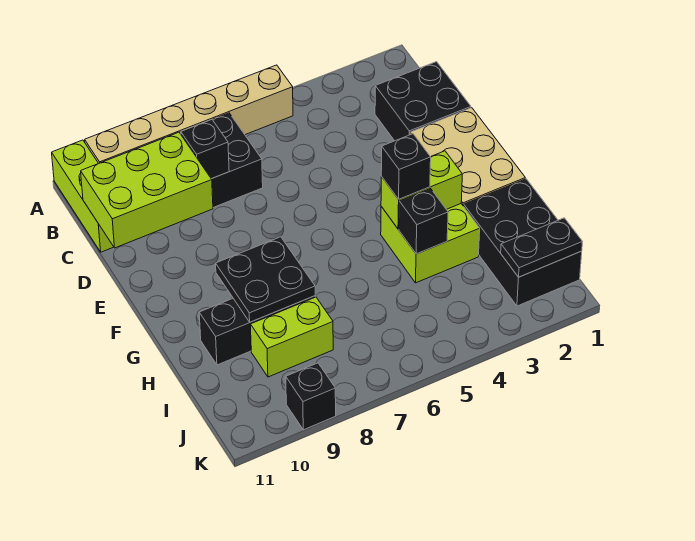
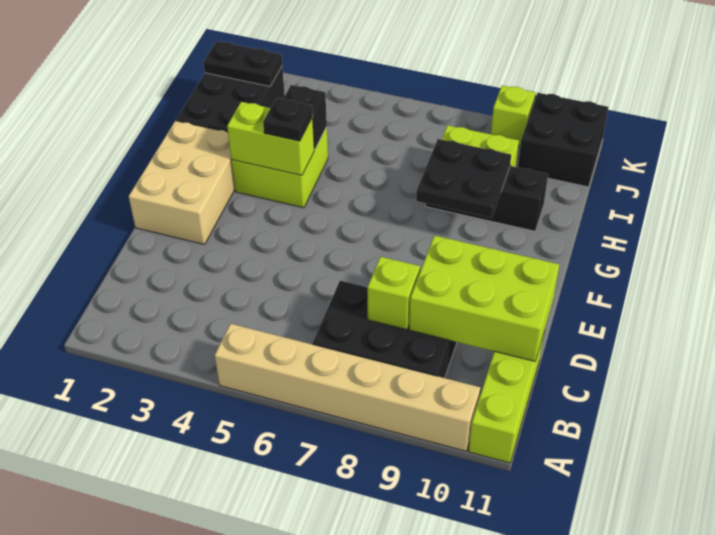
black 2x2 brick [375,62,471,141] -> black 2x2 brick moved to [518,93,608,187]
black 1x1 brick [181,120,229,179] -> lime 1x1 brick [367,257,420,330]
black 1x1 brick [381,134,431,199] -> black 1x1 plate [263,98,313,141]
black 1x1 brick [286,363,336,430] -> lime 1x1 brick [491,85,536,146]

